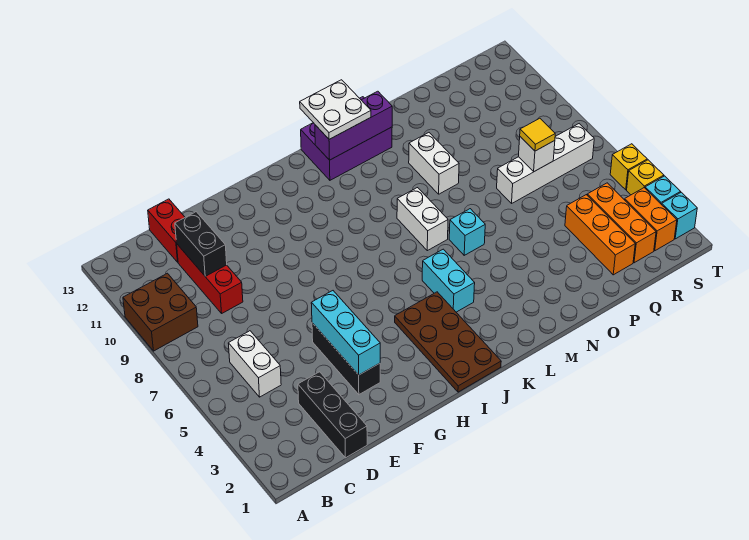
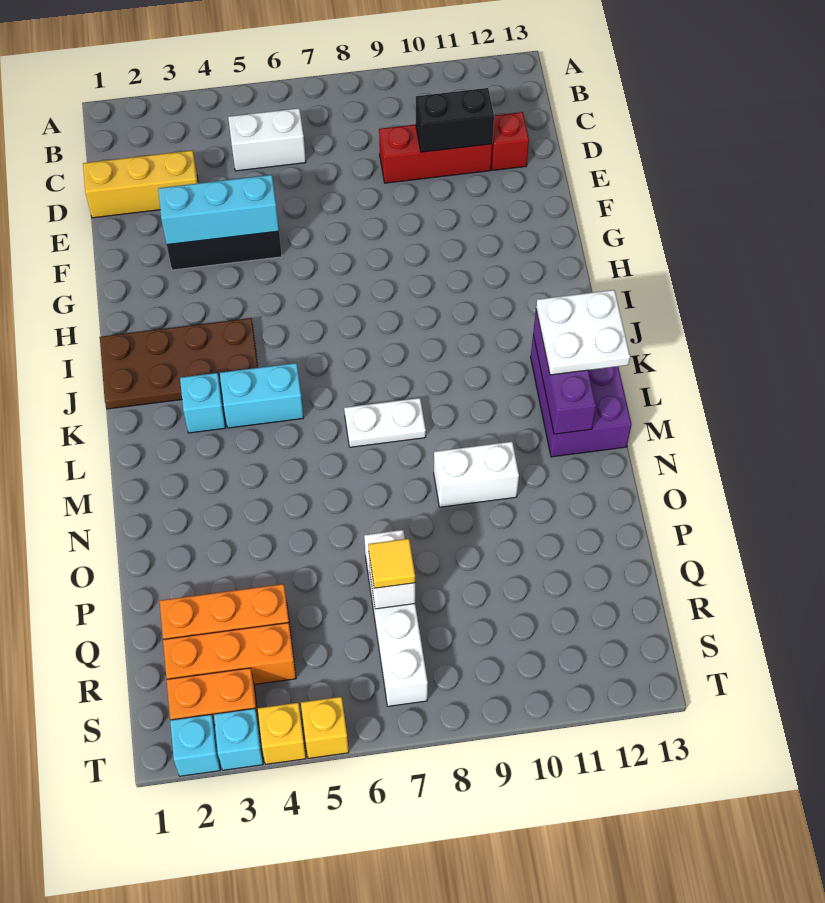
brown 2x2 brick [123,273,198,351] -> none
black 1x3 brick [298,372,367,458] -> yellow 1x3 brick [83,150,198,218]
red 1x2 brick [148,199,185,262] -> red 1x1 brick [491,112,529,170]
white 1x2 brick [397,188,448,251] -> white 1x2 plate [344,398,426,447]
cyan 1x1 brick [449,209,485,255] -> cyan 1x1 brick moved to [180,373,226,433]

